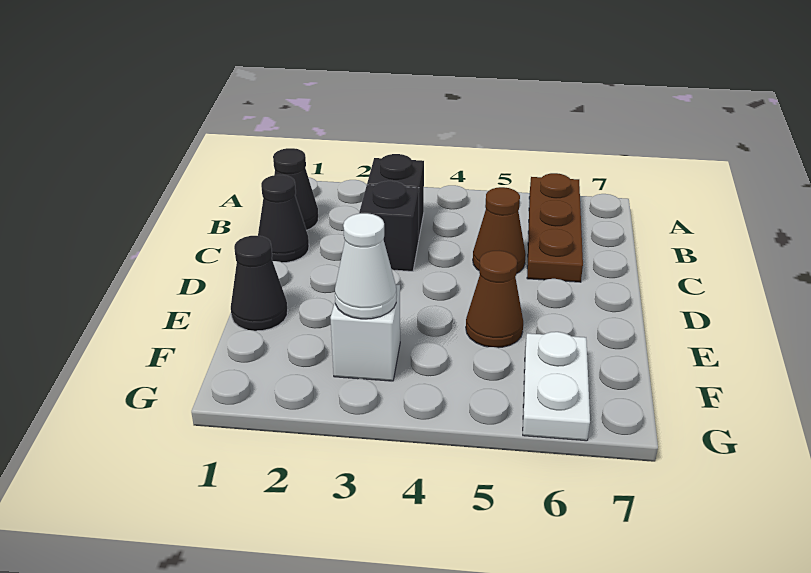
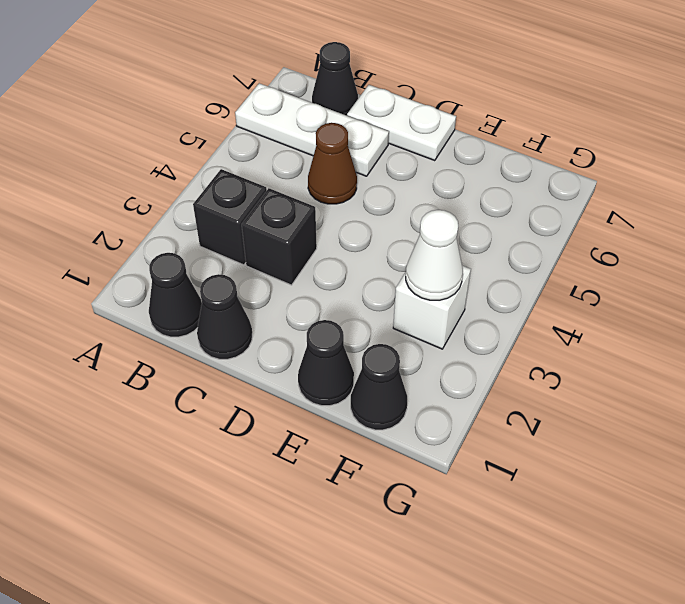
brown 1x3 plate [527,173,583,282] -> white 1x3 plate [235,83,389,176]
none -> black 1x1 cone [312,42,358,116]
brown 1x1 cone [466,251,523,348] -> none
none -> black 1x1 cone [351,344,407,430]
white 1x2 plate [523,332,590,441] -> white 1x2 plate moved to [347,85,456,161]

